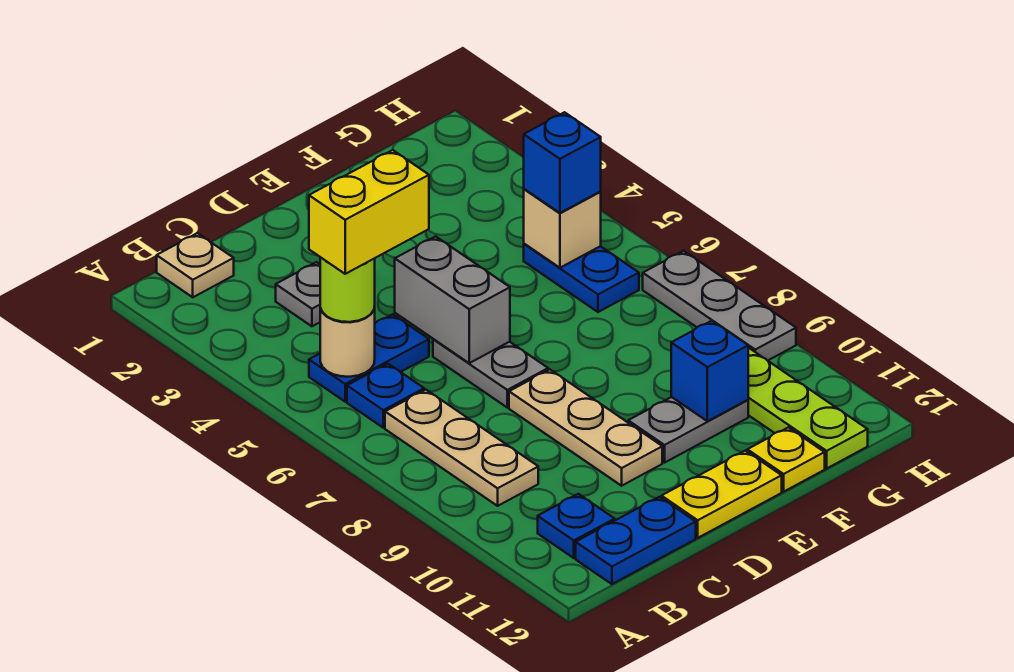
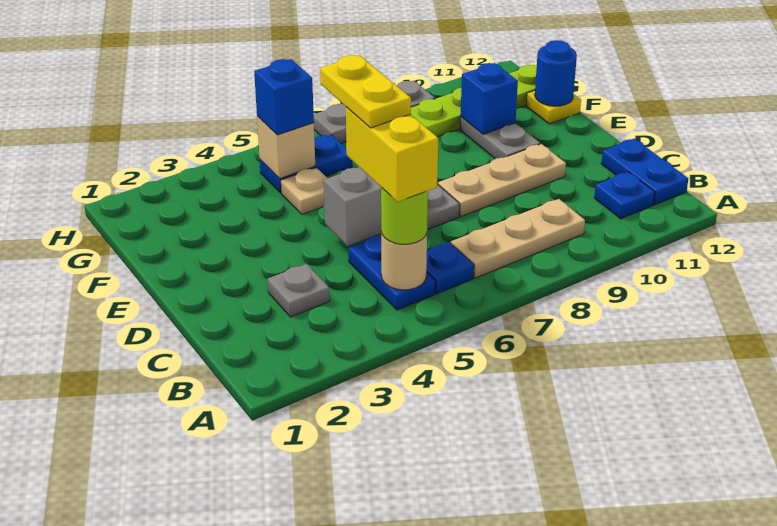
tan 1x1 plate [157,233,234,297] -> tan 1x1 plate moved to [281,168,327,214]
yellow 1x2 plate [662,451,782,538] -> yellow 1x2 plate moved to [320,55,411,128]
none -> blue 1x1 round brick [535,40,577,106]

